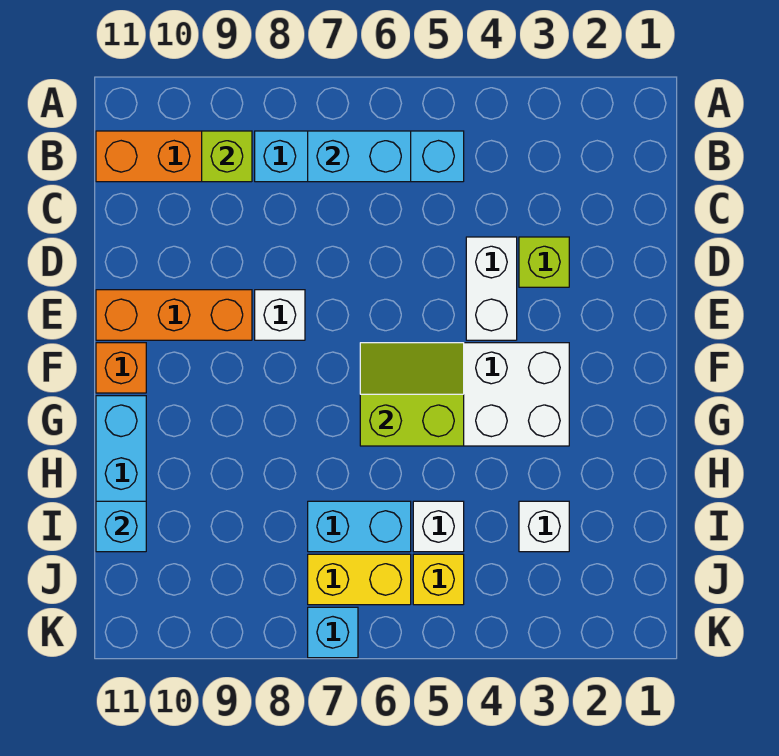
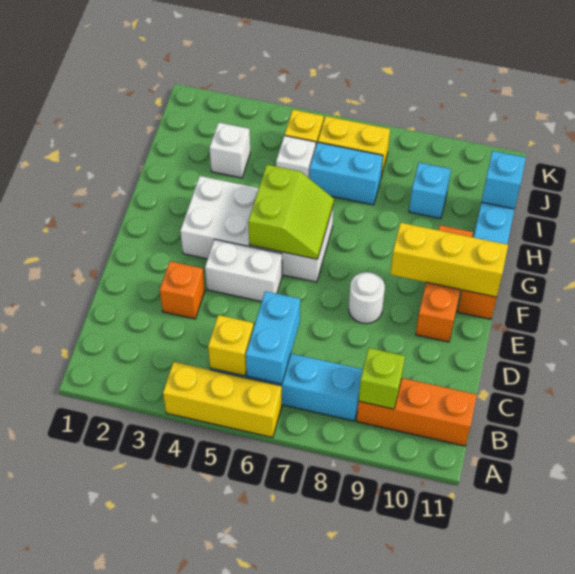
none -> yellow 1x3 brick [163,362,282,438]
none -> yellow 1x1 brick [208,315,254,376]
cyan 1x2 brick [308,131,411,182] -> cyan 1x2 brick turned to [246,291,300,384]
lime 1x1 brick [519,237,569,287] -> orange 1x1 brick [160,261,205,319]
white 1x2 brick [466,237,517,340] -> white 1x2 brick turned to [205,239,282,302]
white 1x1 brick [255,290,305,340] -> white 1x1 round brick [349,272,385,324]
orange 1x3 brick [96,290,252,340] -> orange 1x3 brick turned to [416,225,473,342]
lime 2x2 slope [360,343,464,446] -> lime 2x2 slope turned to [248,165,334,259]
none -> yellow 1x3 brick [390,223,508,297]
cyan 1x1 brick [308,607,358,658] -> cyan 1x1 brick moved to [409,163,451,219]

